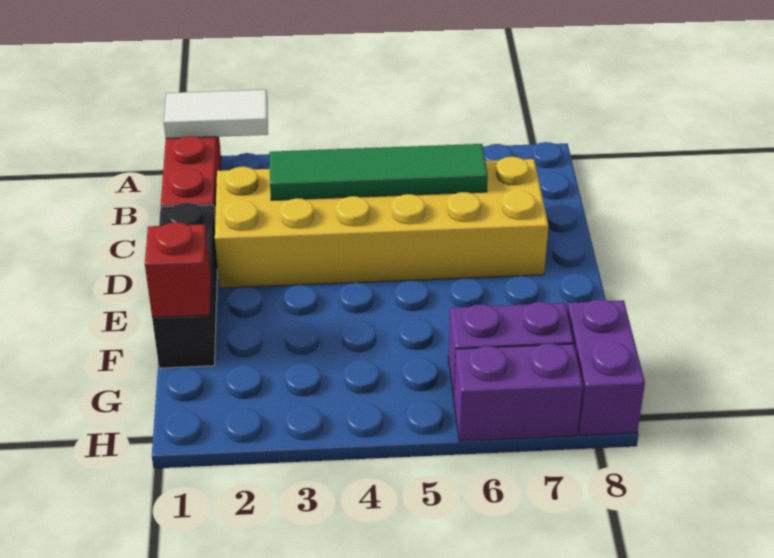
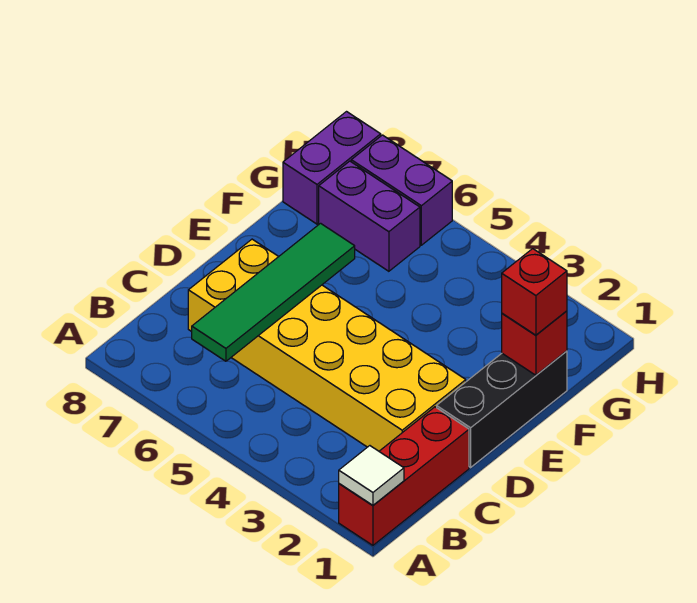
white 1x2 tile [164,90,268,139] -> white 1x1 tile [339,446,404,505]
green 1x4 tile [270,144,488,200] -> green 1x4 tile turned to [192,223,355,361]
none -> red 1x1 brick [502,249,567,335]

